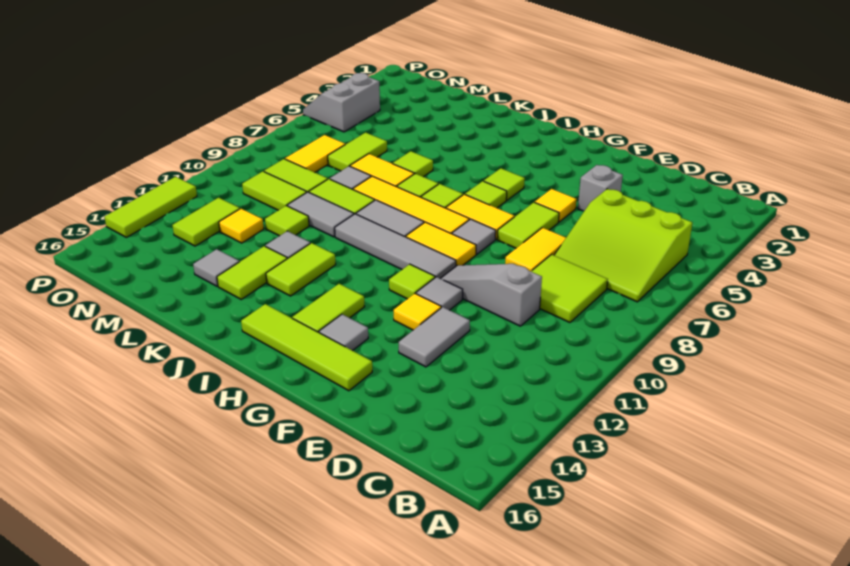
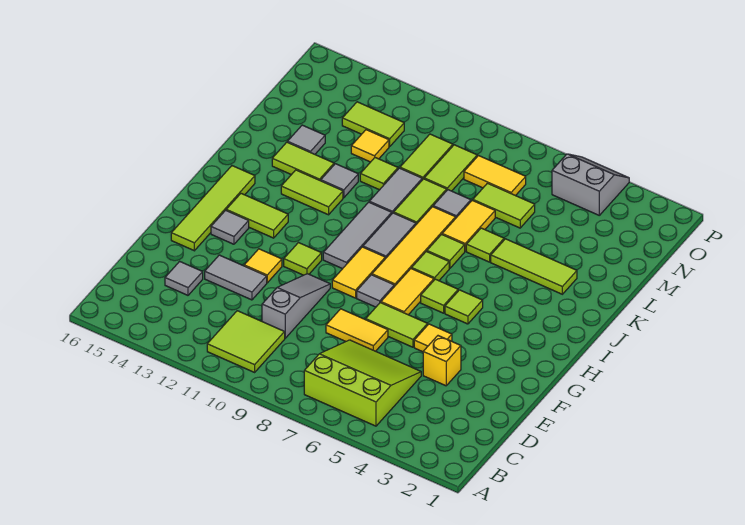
lime 3x3 slope [554,189,692,302] -> lime 3x3 slope turned to [304,340,421,426]
lime 2x2 tile [531,255,608,322] -> lime 2x2 tile moved to [207,311,285,372]
grey 1x1 brick [578,165,623,211] -> yellow 1x1 brick [423,336,461,386]
grey 1x1 tile [416,277,463,310] -> grey 1x1 tile moved to [165,261,203,295]
grey 1x4 tile [335,214,456,278] -> grey 1x3 tile [323,202,392,269]
lime 1x3 tile [105,177,197,237] -> lime 1x3 tile moved to [491,239,577,294]

